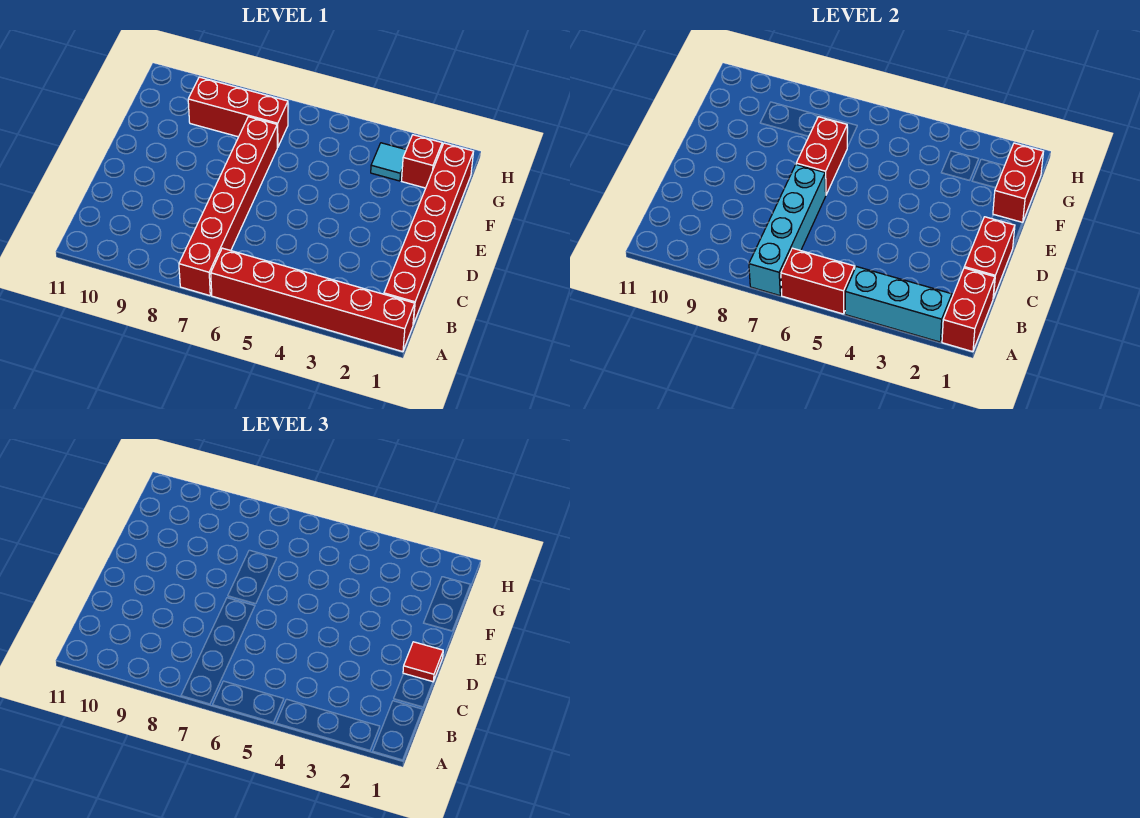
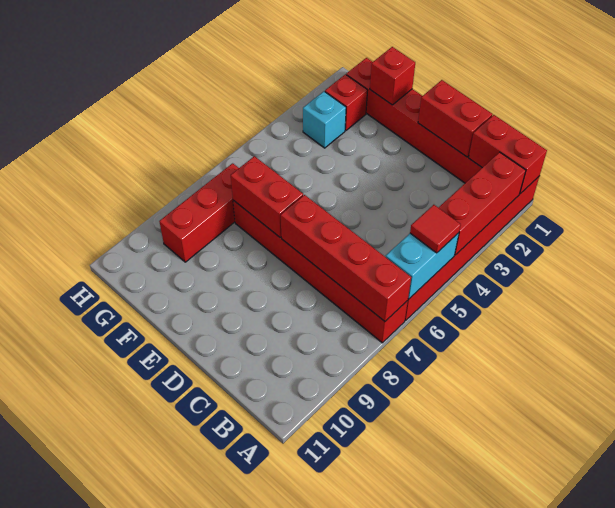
cyan 1x3 brick [845,267,952,342] -> red 1x3 brick [438,152,526,255]
red 1x2 brick [781,248,855,314] -> cyan 1x2 brick [386,233,459,299]
cyan 1x4 brick [749,165,826,296] -> red 1x4 brick [281,195,411,321]
red 1x1 tile [403,642,443,682] -> red 1x1 tile moved to [410,205,461,253]
red 1x2 brick [993,143,1044,222] -> red 1x1 brick [370,47,415,105]
cyan 1x1 tile [371,143,406,181] -> cyan 1x1 brick [303,91,346,148]

